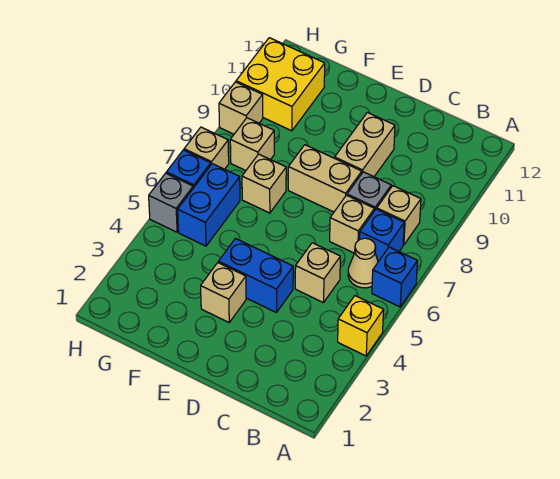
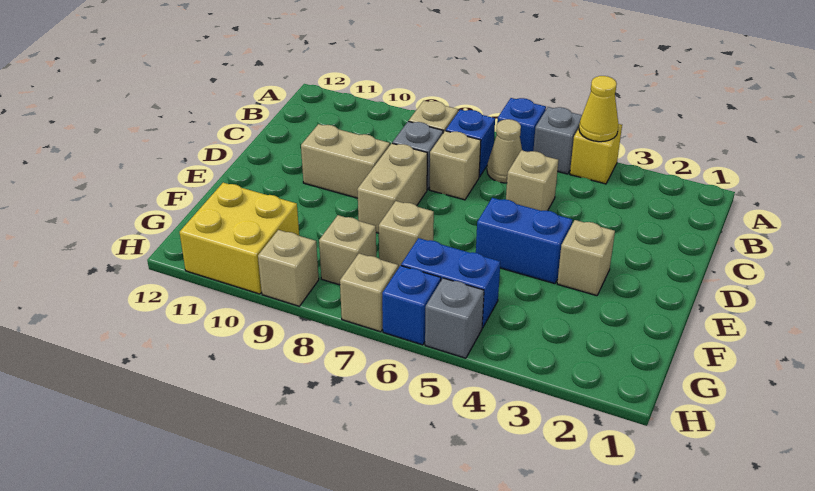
none -> yellow 1x1 cone [579,76,619,142]
none -> grey 1x1 brick [534,107,582,174]
blue 1x2 brick [218,239,293,313] -> blue 1x2 brick turned to [476,198,572,284]

